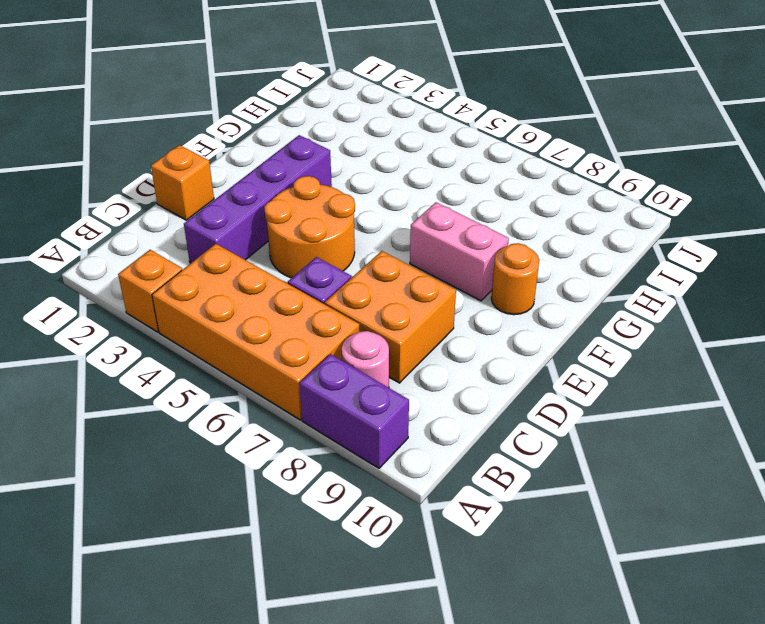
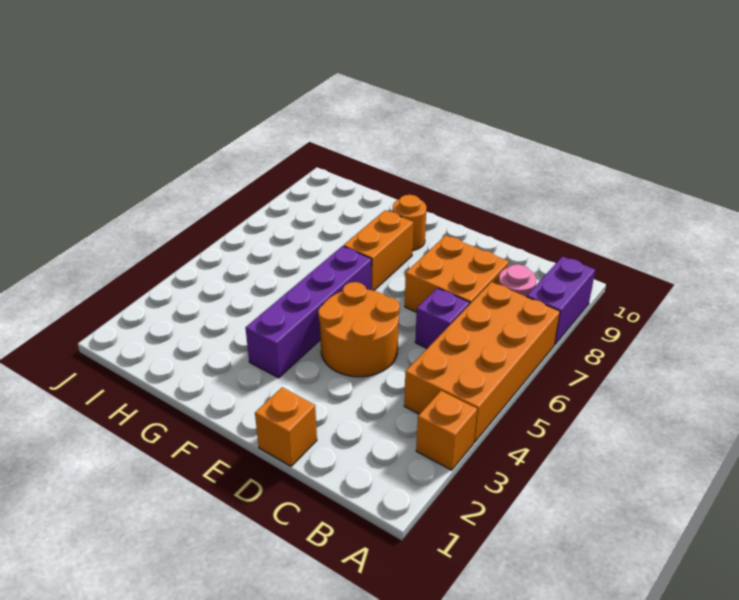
purple 1x4 brick [184,135,332,263] -> purple 1x4 brick turned to [246,246,372,378]
pink 1x2 brick [410,202,509,301] -> orange 1x2 brick [344,210,413,291]

